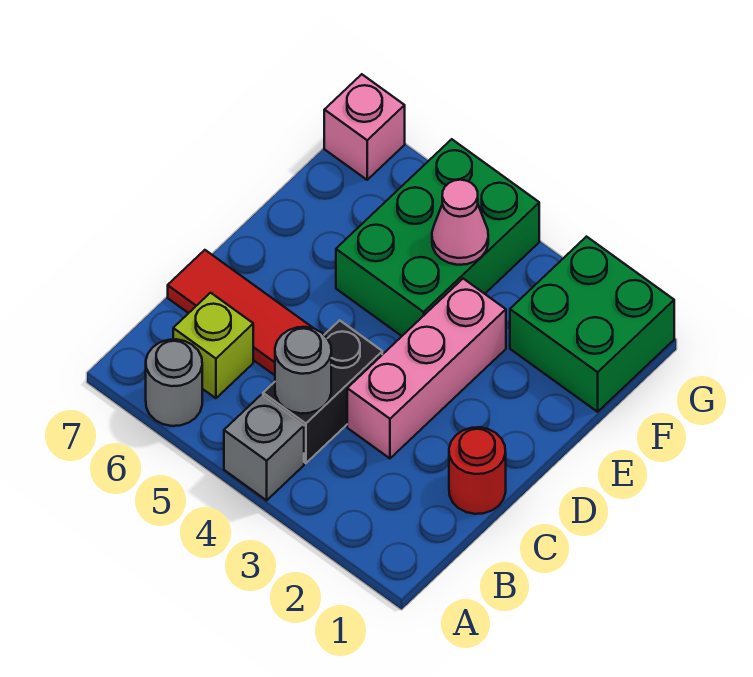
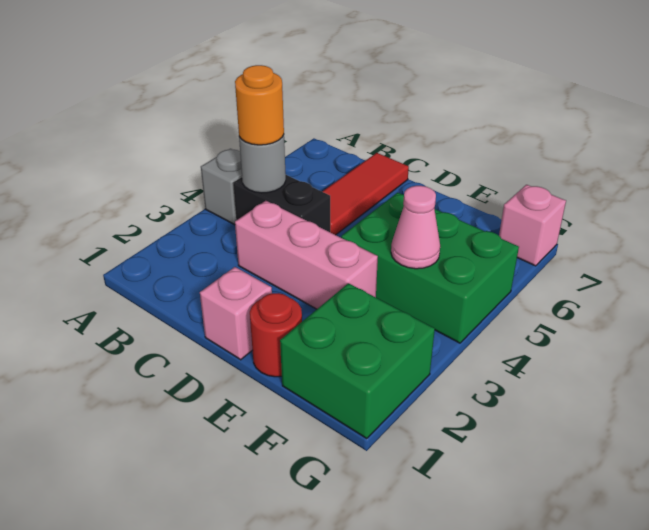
grey 1x1 round brick [146,339,202,426] -> none
none -> orange 1x1 round brick [235,65,284,145]
lime 1x1 brick [173,293,253,398] -> none
red 1x1 round brick [449,427,506,514] -> red 1x1 round brick moved to [250,293,302,377]
none -> pink 1x1 brick [200,267,272,360]

